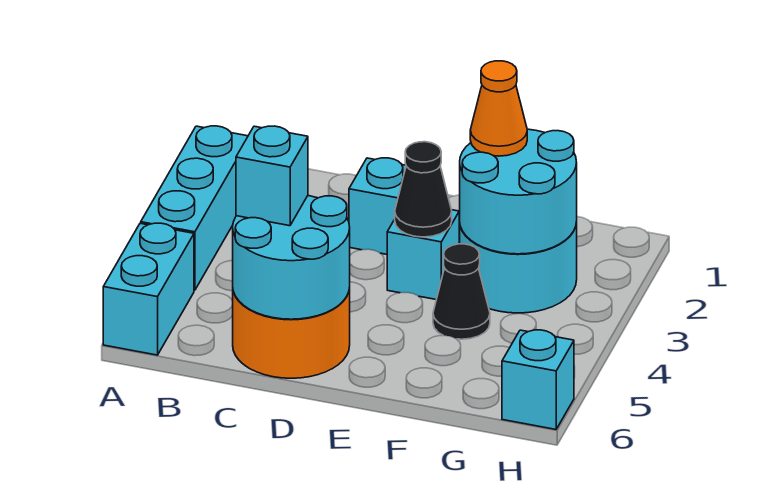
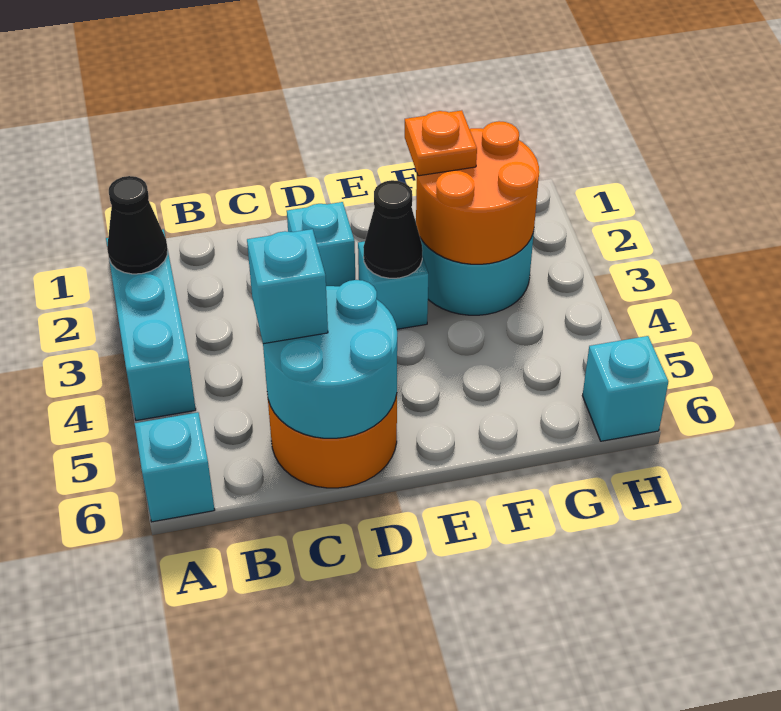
cyan 1x2 brick [103,223,194,355] -> cyan 1x1 brick [135,412,215,522]
cyan 2x2 round brick [459,129,577,254] -> orange 2x2 round brick [416,121,539,264]
orange 1x1 cone [470,61,527,156] -> orange 1x1 plate [405,110,477,176]
black 1x1 cone [433,244,490,339] -> black 1x1 cone moved to [107,176,168,274]

